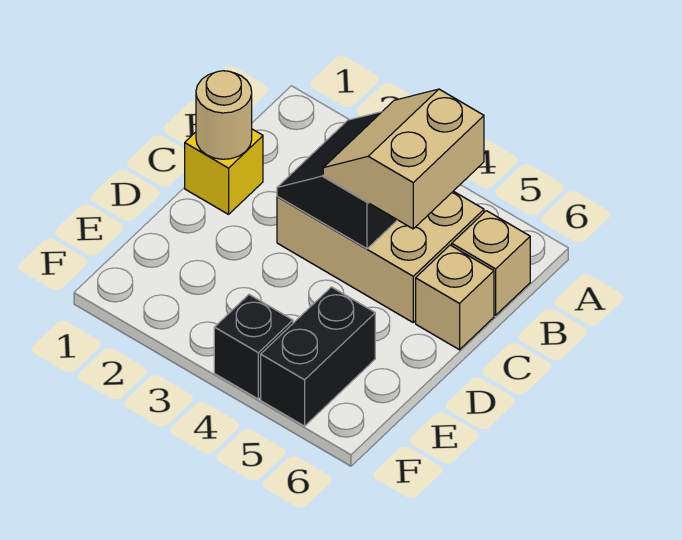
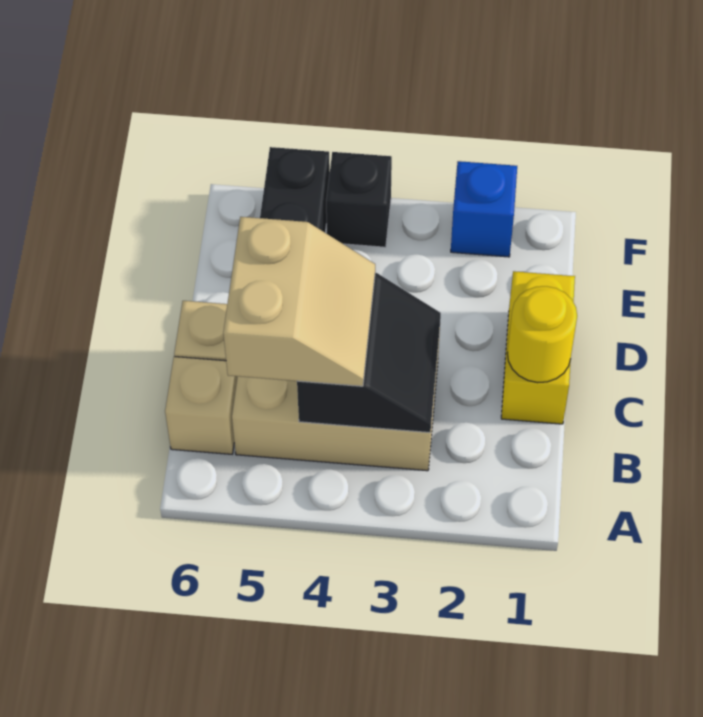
yellow 1x1 brick [185,129,263,214] -> yellow 1x2 brick [501,271,575,424]
tan 1x1 round brick [196,71,252,159] -> yellow 1x1 round brick [507,286,577,383]
none -> blue 1x1 brick [451,161,517,257]

